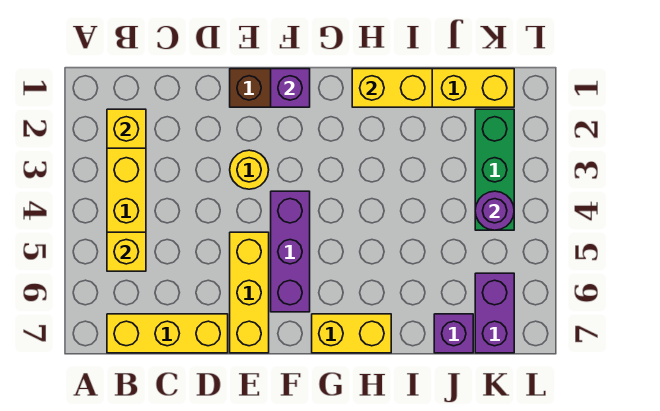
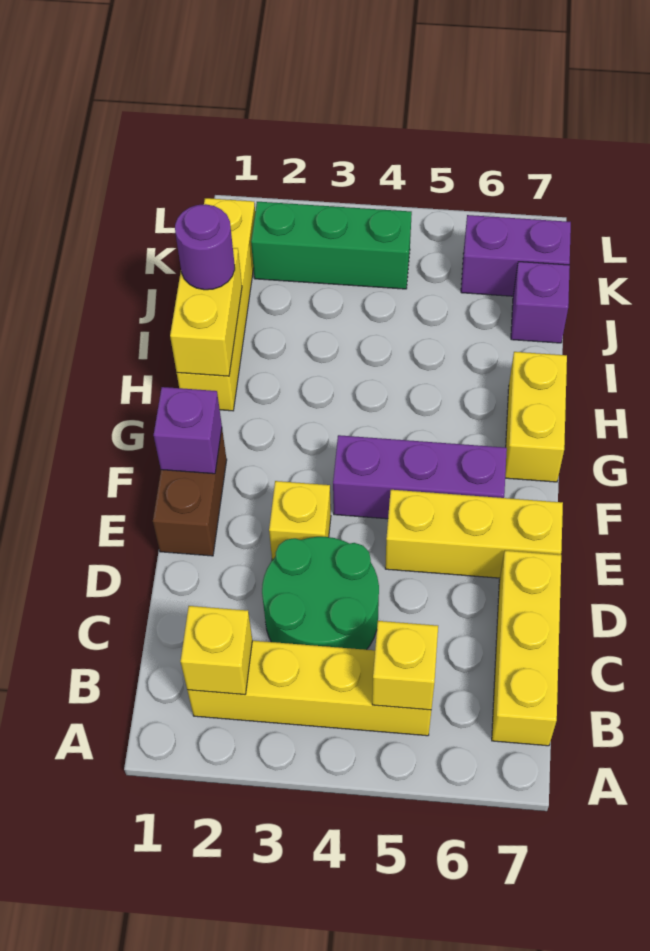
none -> green 2x2 round brick [262,537,379,650]
yellow 1x1 round brick [230,150,269,189] -> yellow 1x1 brick [269,481,331,560]
purple 1x1 round brick [475,191,514,230] -> purple 1x1 round brick moved to [175,204,235,290]

